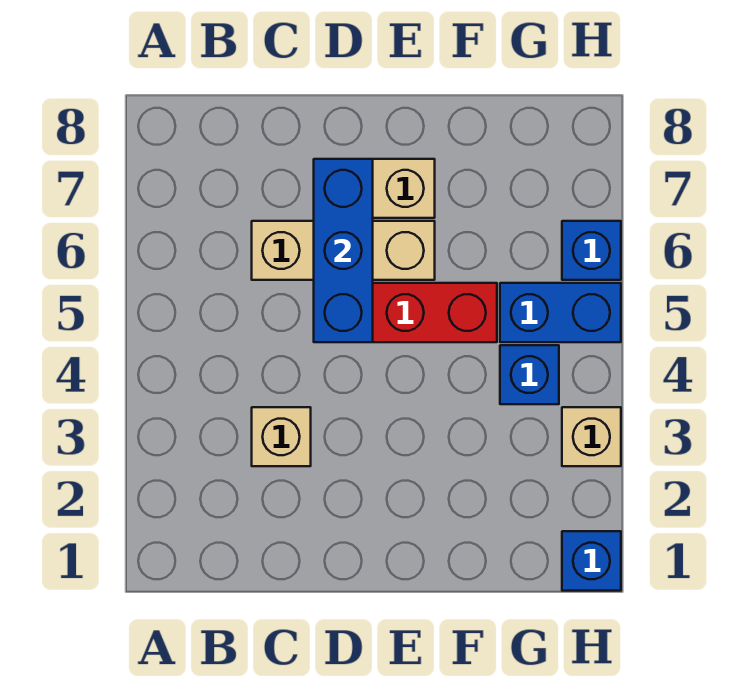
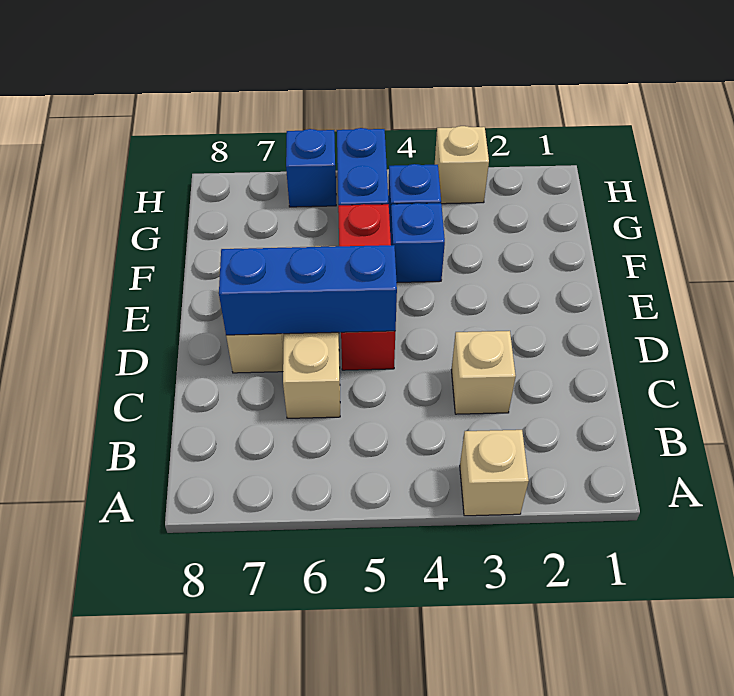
none -> tan 1x1 brick [460,430,529,516]
blue 1x1 brick [562,531,621,591] -> blue 1x1 brick moved to [390,203,445,282]

